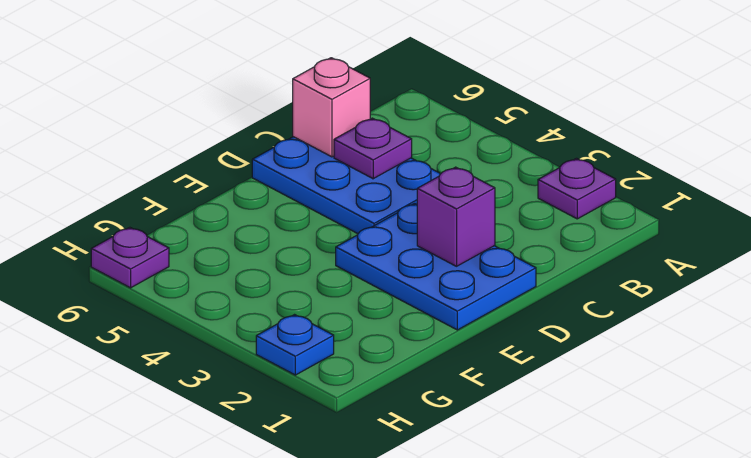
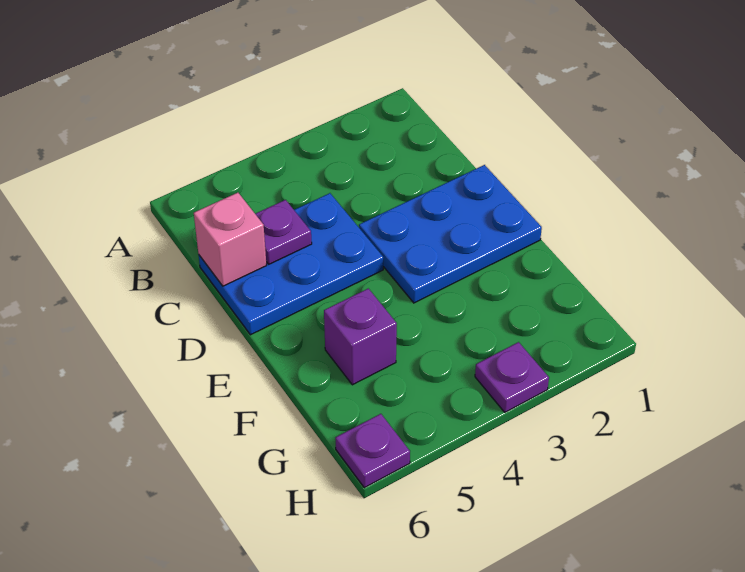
purple 1x1 plate [538,158,616,219] -> purple 1x1 plate moved to [475,342,549,412]
purple 1x1 brick [417,167,495,266] -> purple 1x1 brick moved to [324,288,397,385]
blue 1x1 plate [256,315,334,375] -> none

